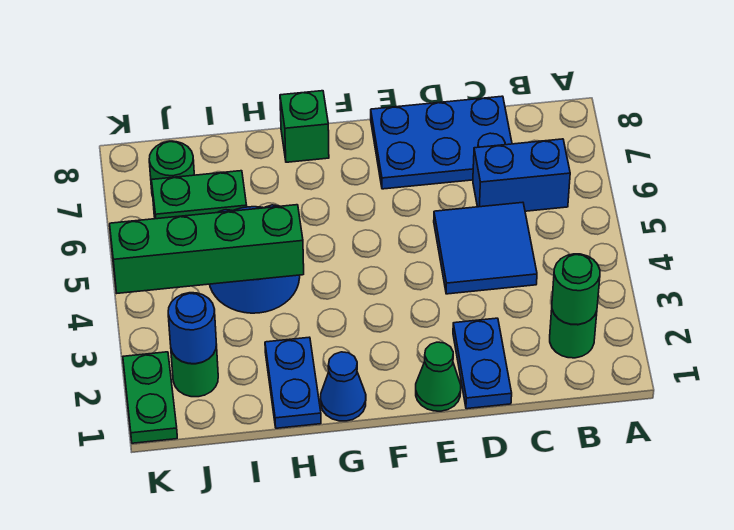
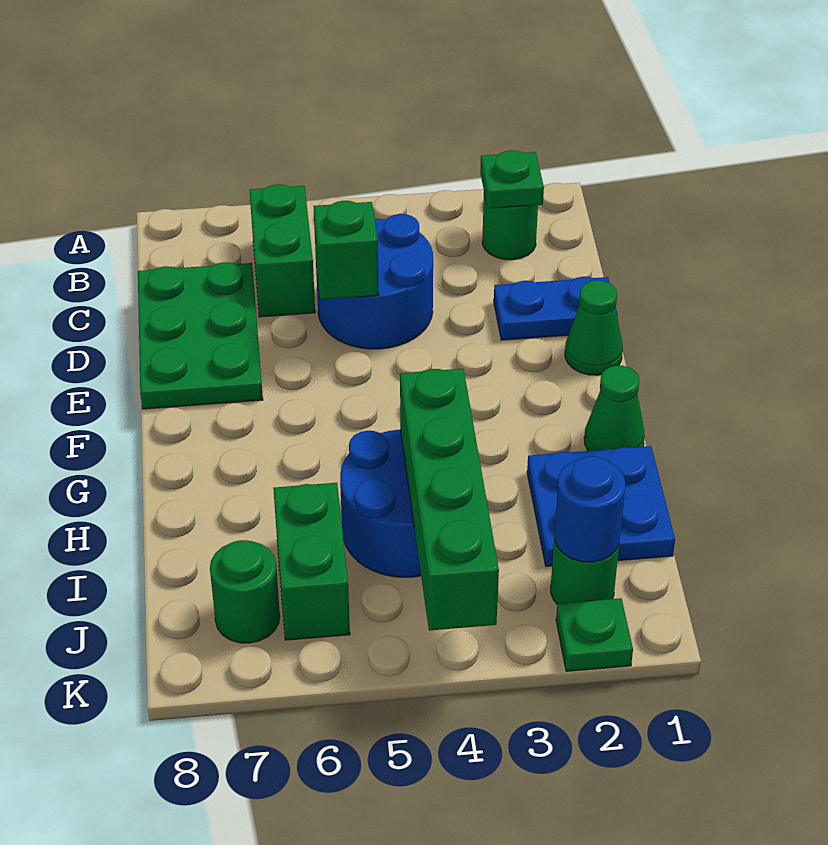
green 1x1 round brick [552,254,600,325] -> green 1x1 plate [480,150,544,208]
blue 1x2 brick [473,139,570,211] -> green 1x2 brick [249,184,315,317]
blue 2x2 tile [434,202,537,294] -> blue 2x2 round brick [316,214,433,349]
blue 2x3 plate [371,96,512,189] -> green 2x3 plate [138,262,263,409]
blue 1x1 cone [321,352,366,421] -> green 1x1 cone [584,366,645,451]
green 1x1 brick [280,91,329,162] -> green 1x1 brick moved to [314,201,379,300]
blue 1x2 plate [265,337,321,428] -> blue 2x2 plate [527,446,675,566]
green 1x2 plate [123,352,177,443] -> green 1x1 plate [556,598,633,671]

